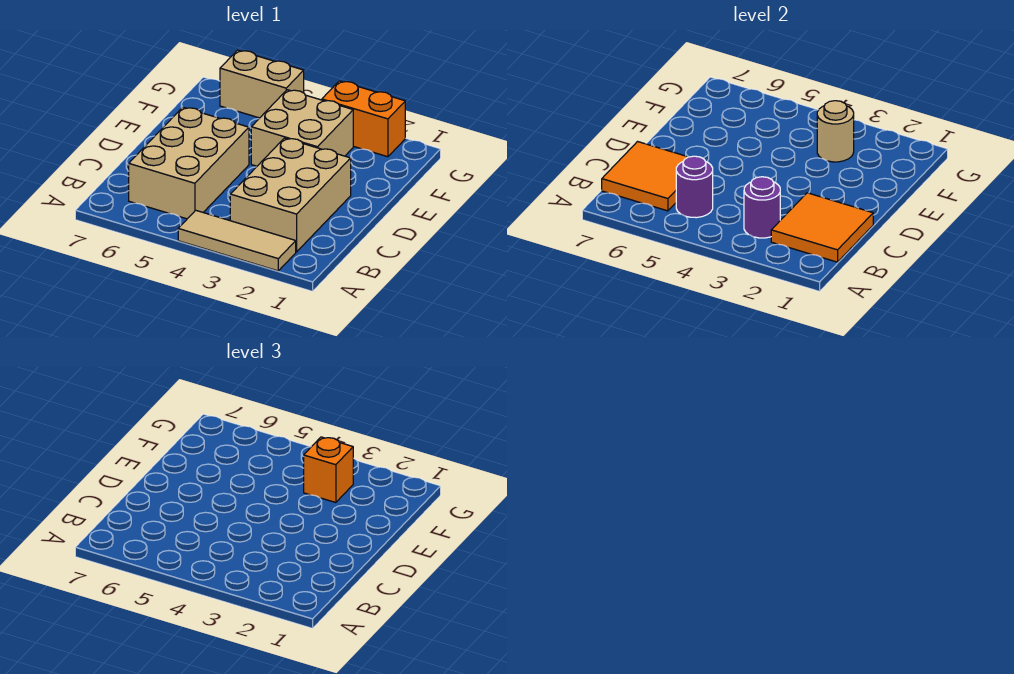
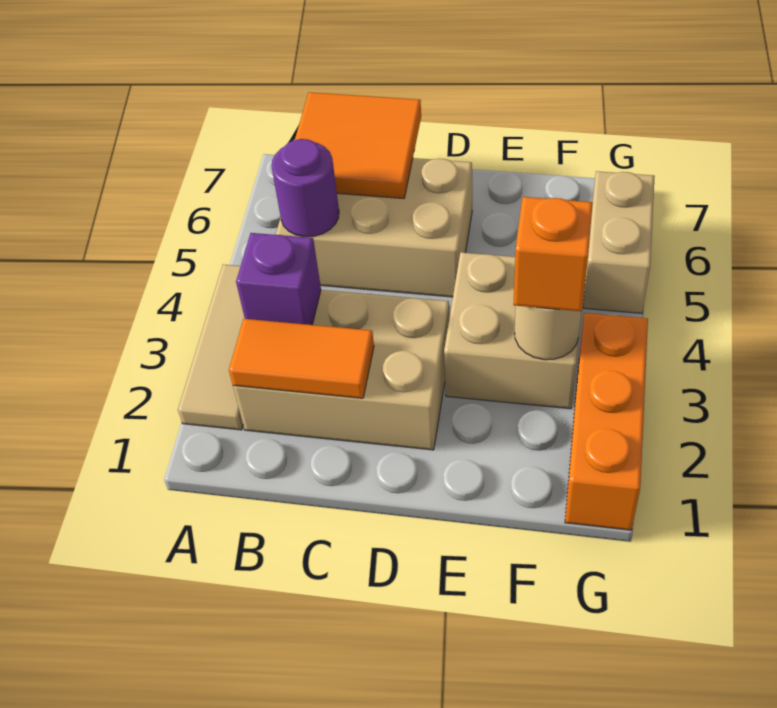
orange 2x2 tile [771,193,873,262] -> orange 1x2 tile [229,319,374,398]
purple 1x1 round brick [744,177,780,238] -> purple 1x1 brick [236,233,321,325]
orange 1x2 brick [322,81,405,157] -> orange 1x3 brick [565,313,648,530]

